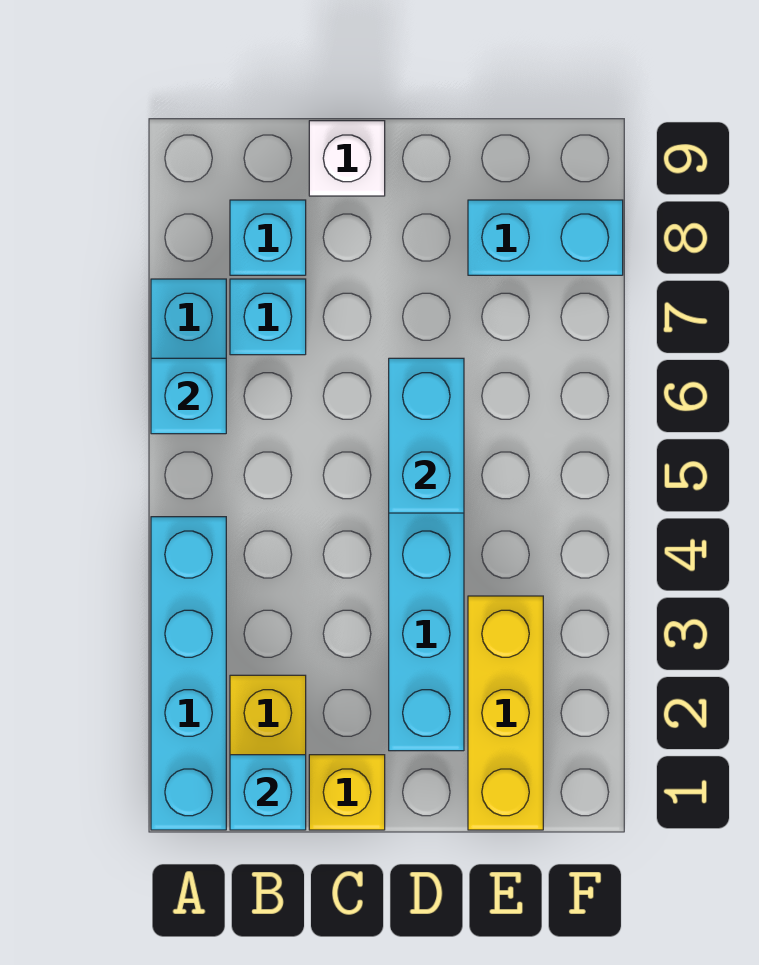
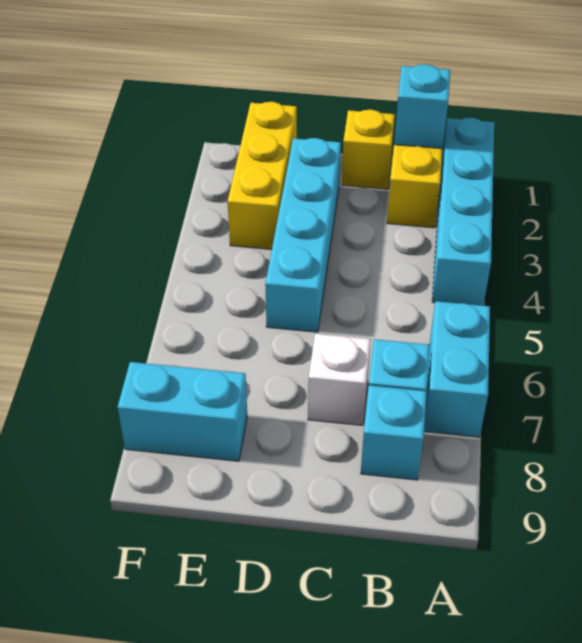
cyan 1x1 brick [151,358,226,434] -> none
white 1x1 brick [309,121,385,196] -> white 1x1 brick moved to [308,334,371,425]
cyan 1x2 brick [389,358,464,513] -> none

